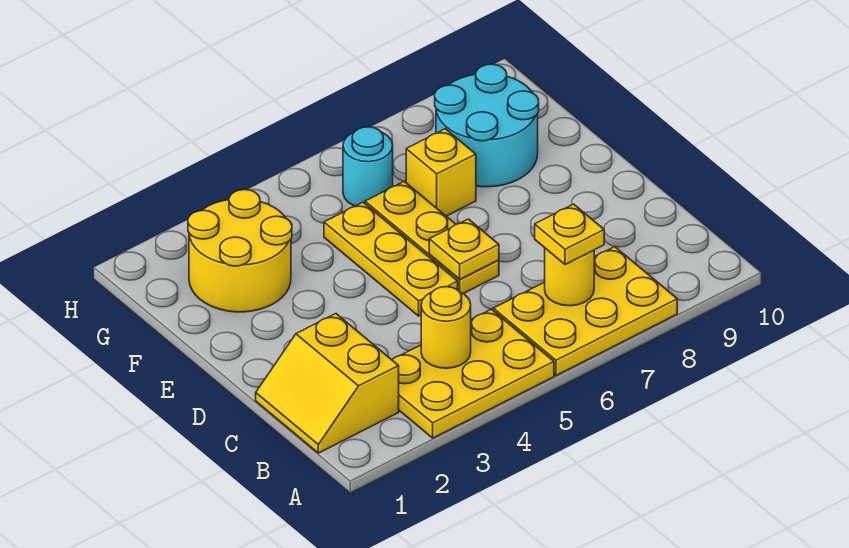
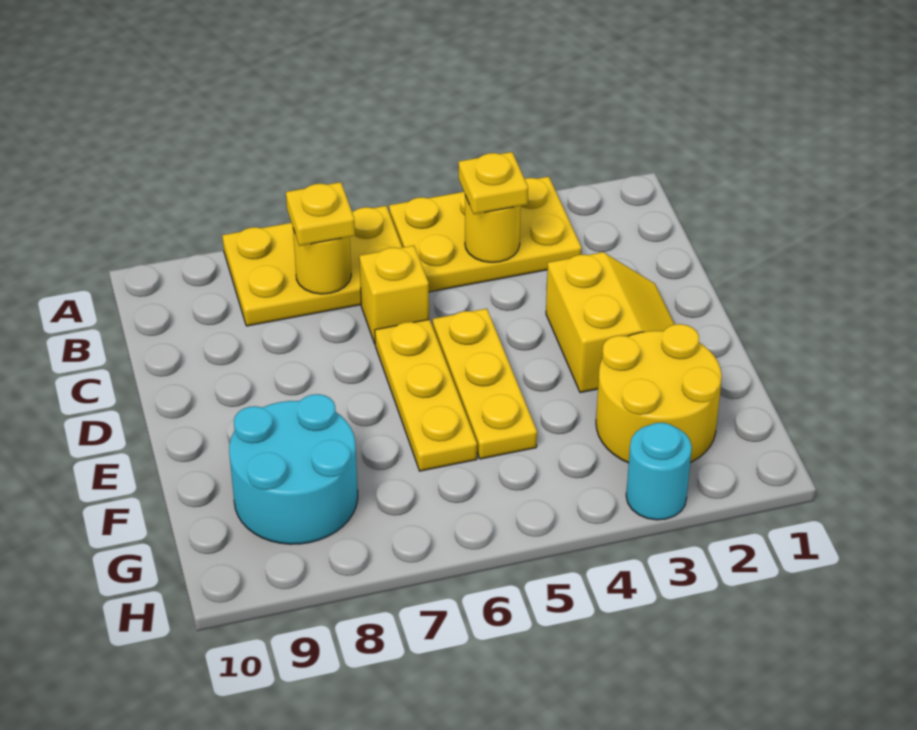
yellow 2x2 slope [256,314,399,453] -> yellow 2x2 slope moved to [546,252,675,393]
yellow 1x1 plate [429,219,499,279] -> yellow 1x1 plate moved to [459,152,528,214]
yellow 1x1 brick [406,129,476,216] -> yellow 1x1 brick moved to [359,246,429,344]
cyan 1x1 round brick [343,127,393,206] -> cyan 1x1 round brick moved to [626,423,692,520]

